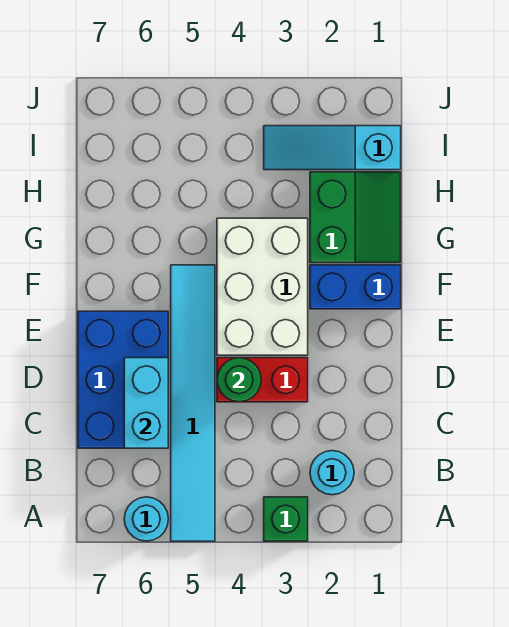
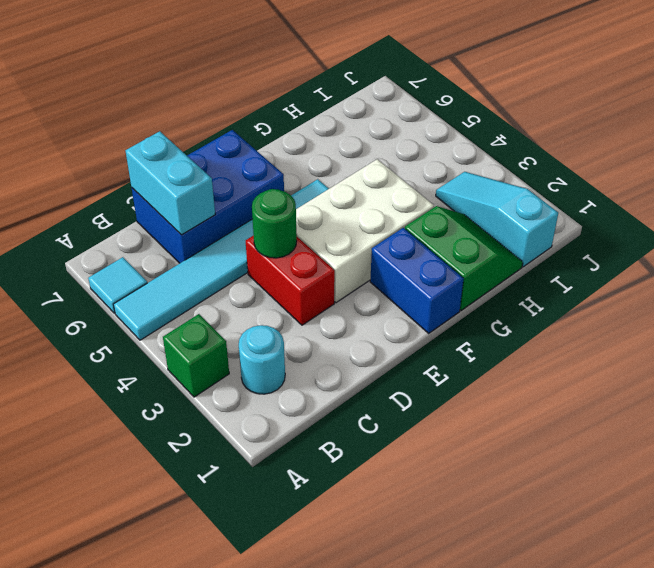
cyan 1x1 round brick [124,497,168,541] -> cyan 1x1 tile [88,257,147,313]
cyan 1x2 brick [124,358,168,448] -> cyan 1x2 brick turned to [126,131,215,235]
green 2x2 slope [310,172,401,263] -> green 2x2 slope turned to [405,206,523,311]

